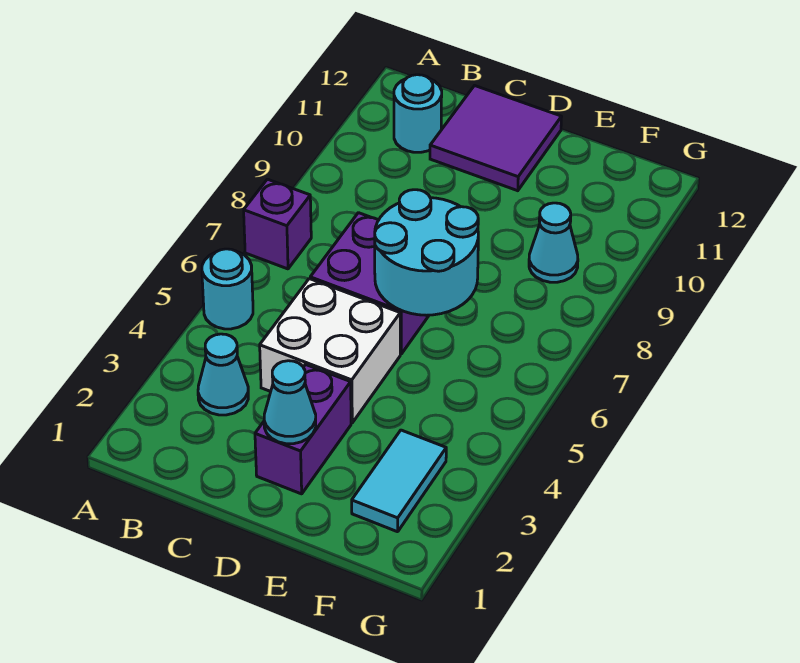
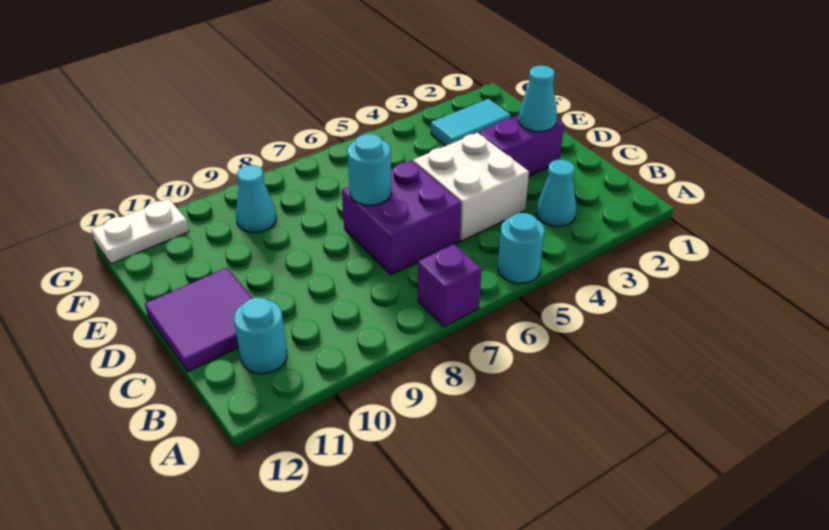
cyan 2x2 round brick [375,190,478,315] -> cyan 1x1 round brick [347,134,391,205]
none -> white 1x2 plate [91,199,189,264]

